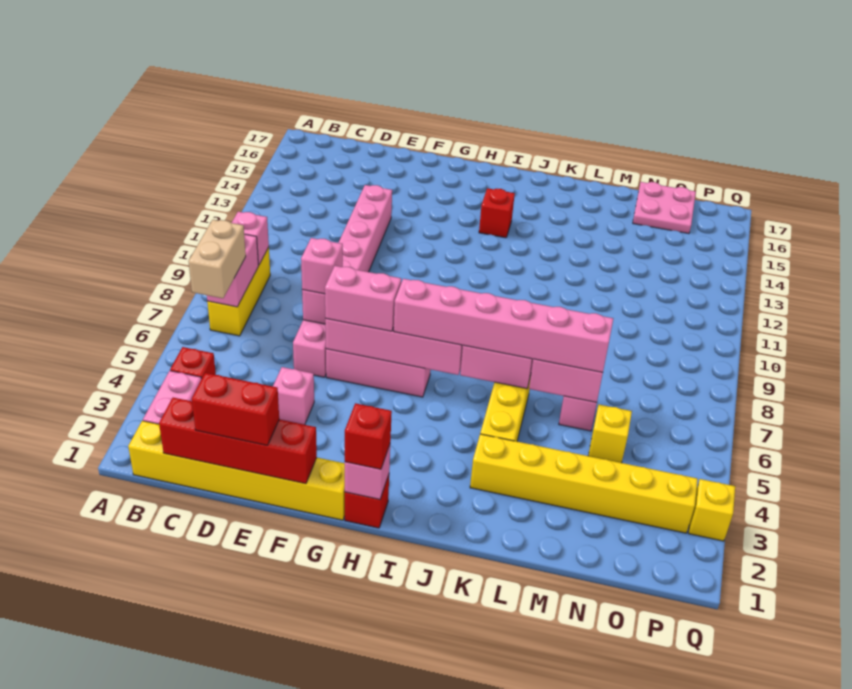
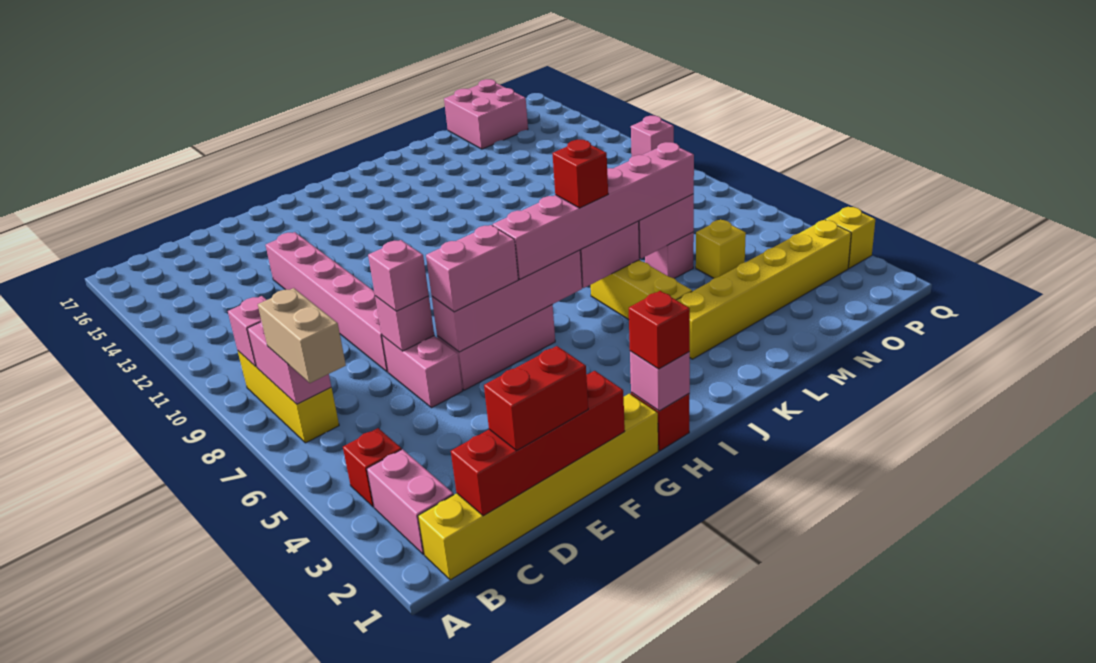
pink 1x1 brick [273,367,314,425] -> pink 1x1 brick moved to [631,116,674,157]
red 1x1 brick [479,188,515,238] -> red 1x1 brick moved to [553,140,608,208]
pink 2x2 plate [633,182,696,234] -> pink 2x2 brick [444,79,528,149]

